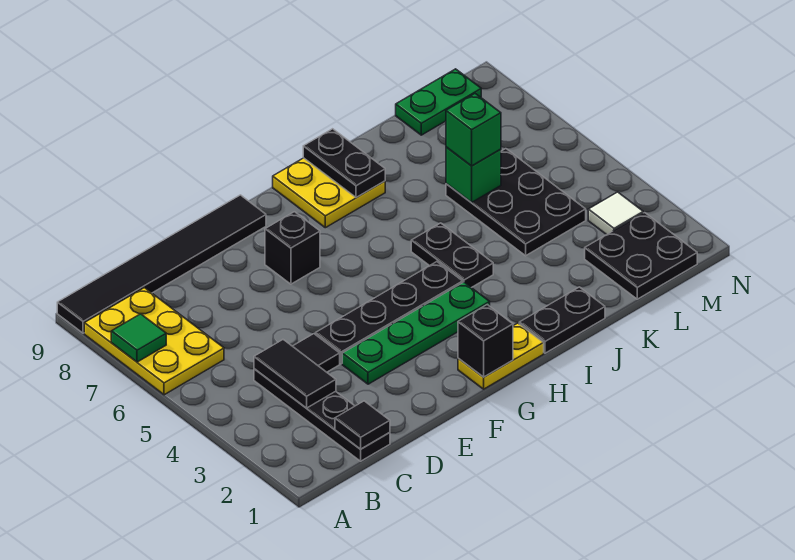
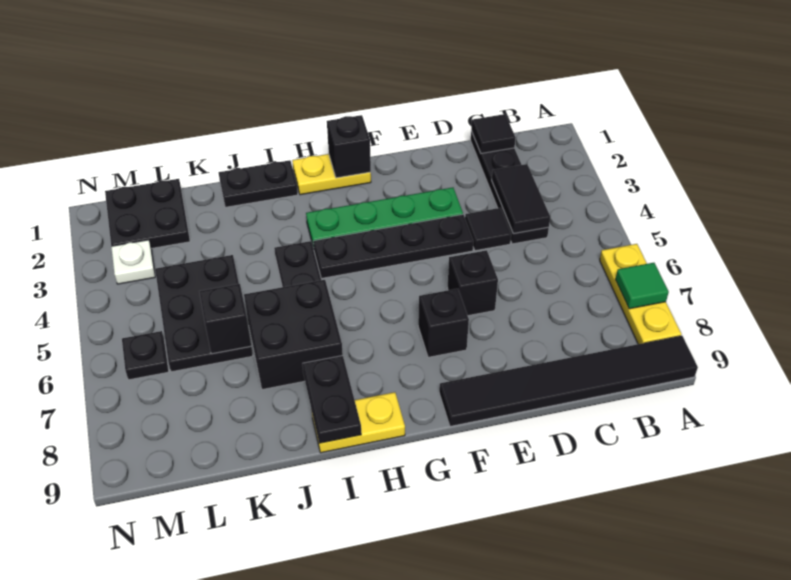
yellow 2x3 plate [84,288,224,395] -> yellow 1x3 plate [600,244,681,344]
none -> black 1x1 brick [447,250,498,316]
yellow 2x2 plate [273,158,385,228] -> yellow 1x2 plate [311,392,405,453]
none -> black 2x2 brick [244,280,343,390]
green 1x1 brick [446,147,501,203] -> black 1x1 brick [199,284,251,354]
green 1x1 brick [446,93,501,166] -> none
green 1x2 plate [396,69,481,135] -> none
white 1x1 tile [588,192,643,235] -> white 1x1 plate [111,240,155,284]
none -> black 1x1 plate [122,331,169,380]

